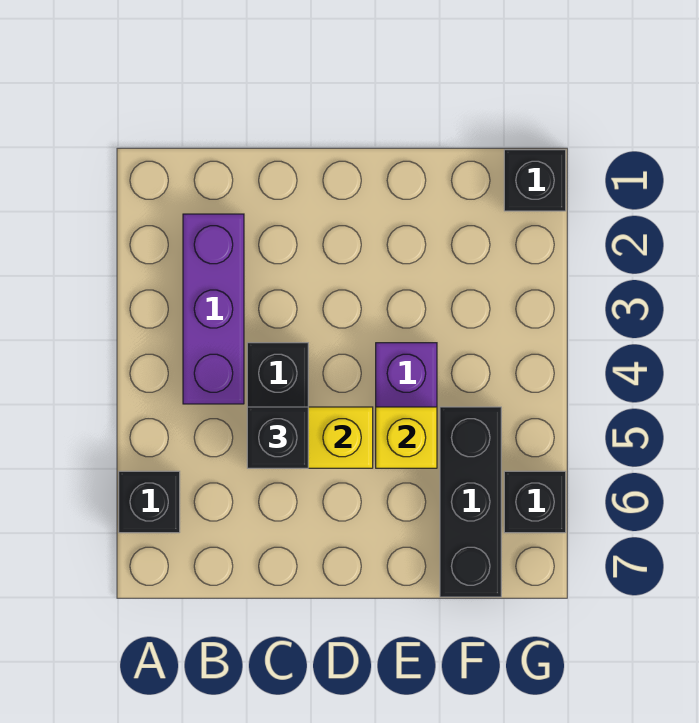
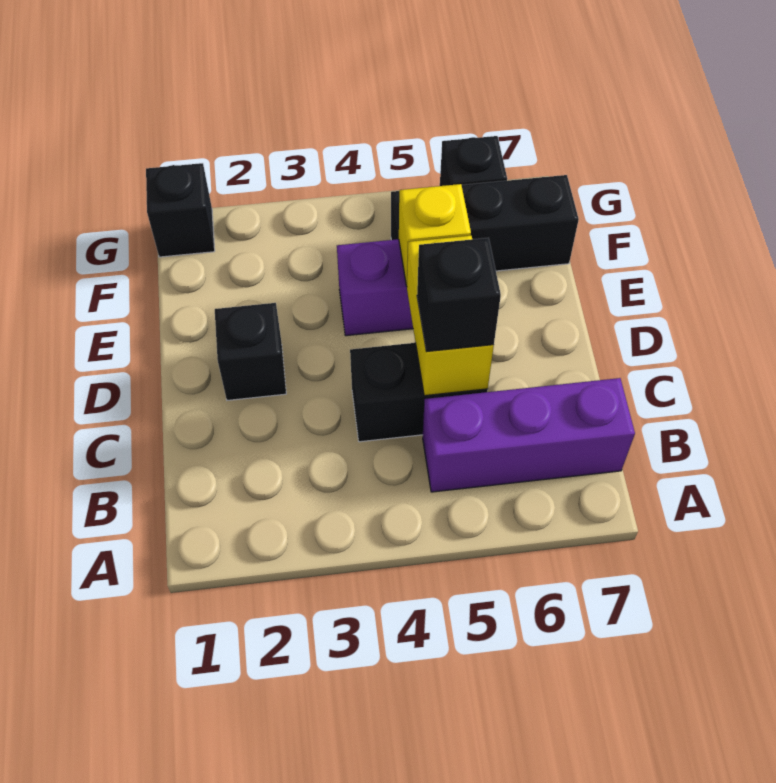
black 1x1 brick [119,471,180,533] -> black 1x1 brick moved to [215,303,286,400]
purple 1x3 brick [183,214,244,404] -> purple 1x3 brick moved to [423,378,635,492]

